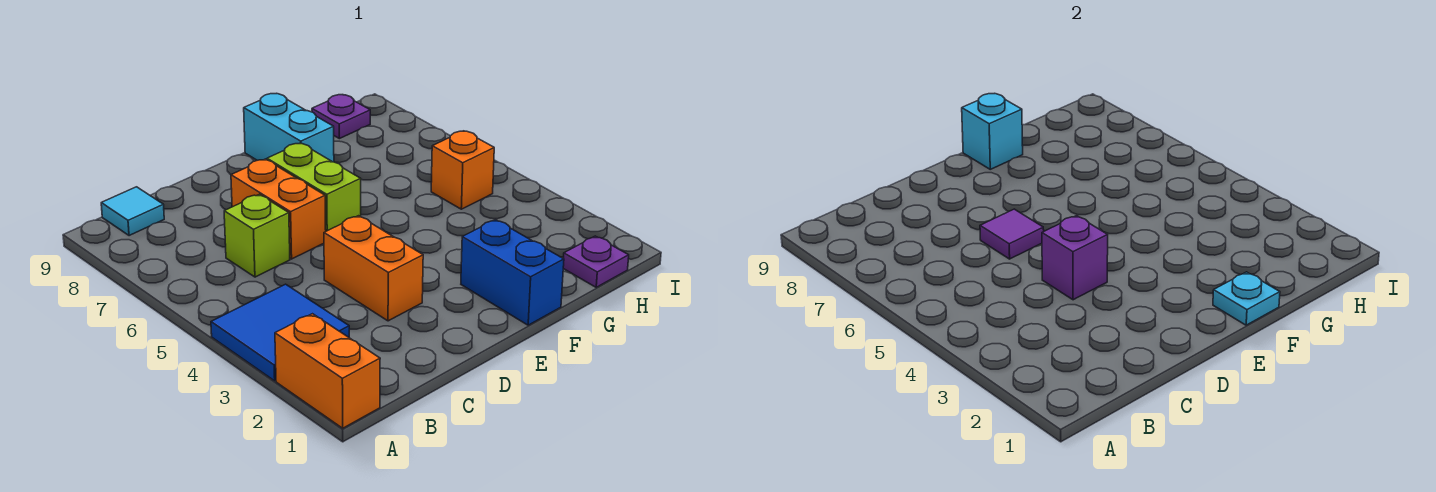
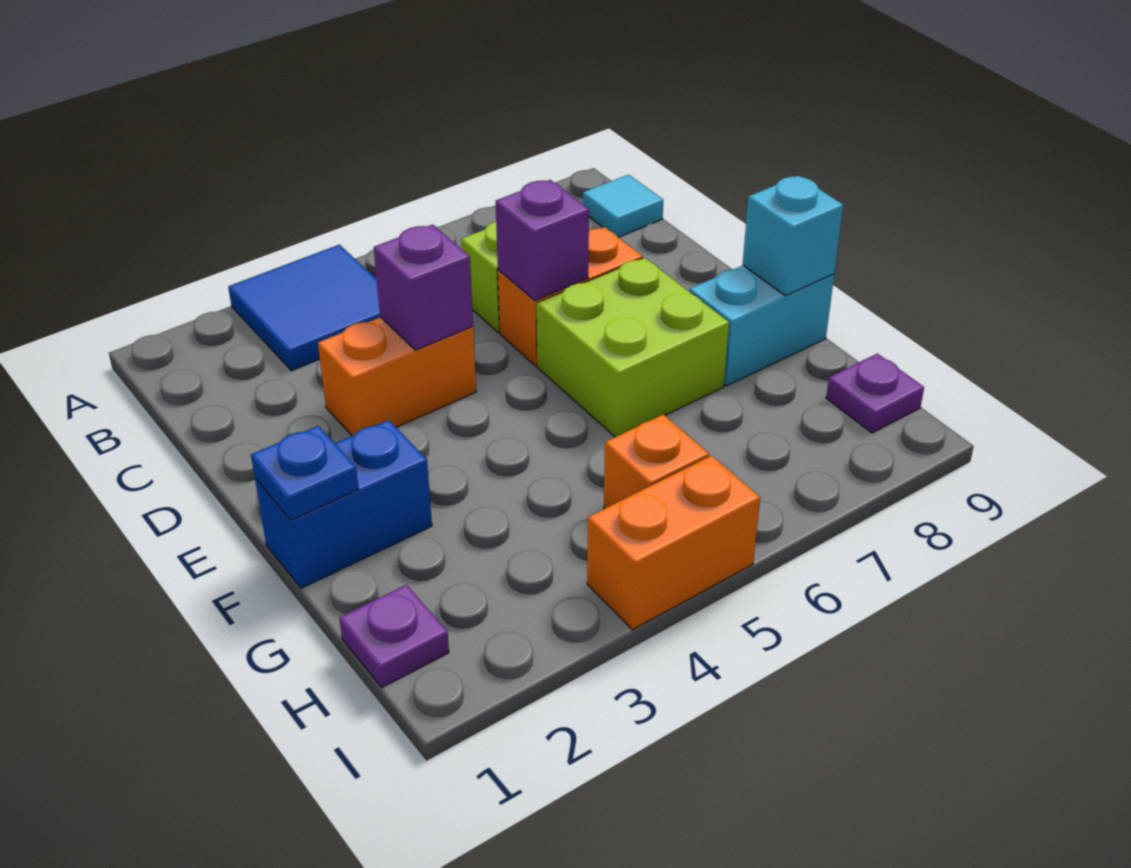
orange 1x2 brick [275,314,380,428] -> orange 1x2 brick moved to [587,456,760,630]
purple 1x1 tile [980,209,1044,259] -> purple 1x1 brick [496,180,589,300]
lime 1x2 brick [267,143,361,231] -> lime 2x2 brick [537,258,729,437]
cyan 1x1 plate [1213,272,1280,325] -> blue 1x1 plate [251,426,358,520]

